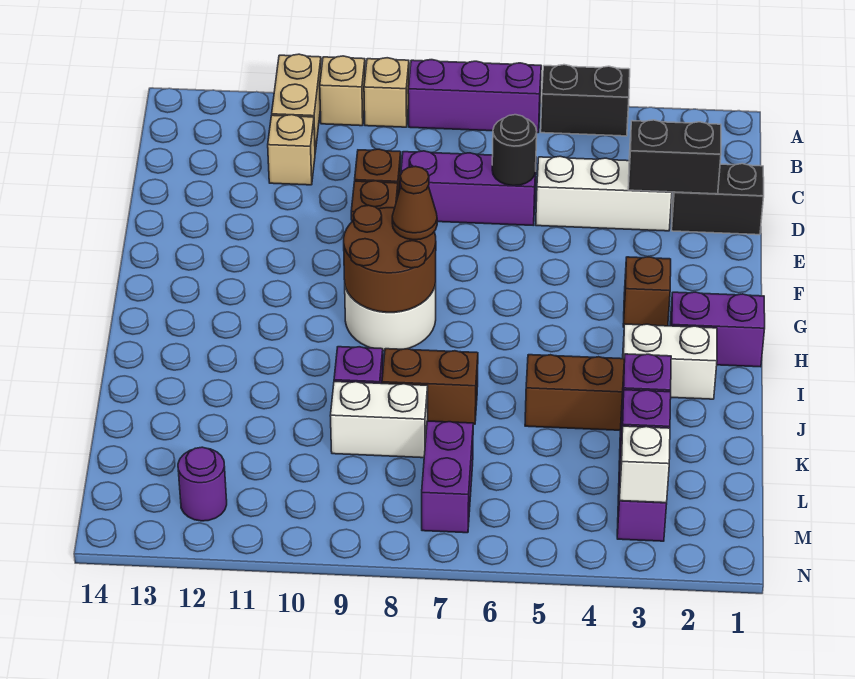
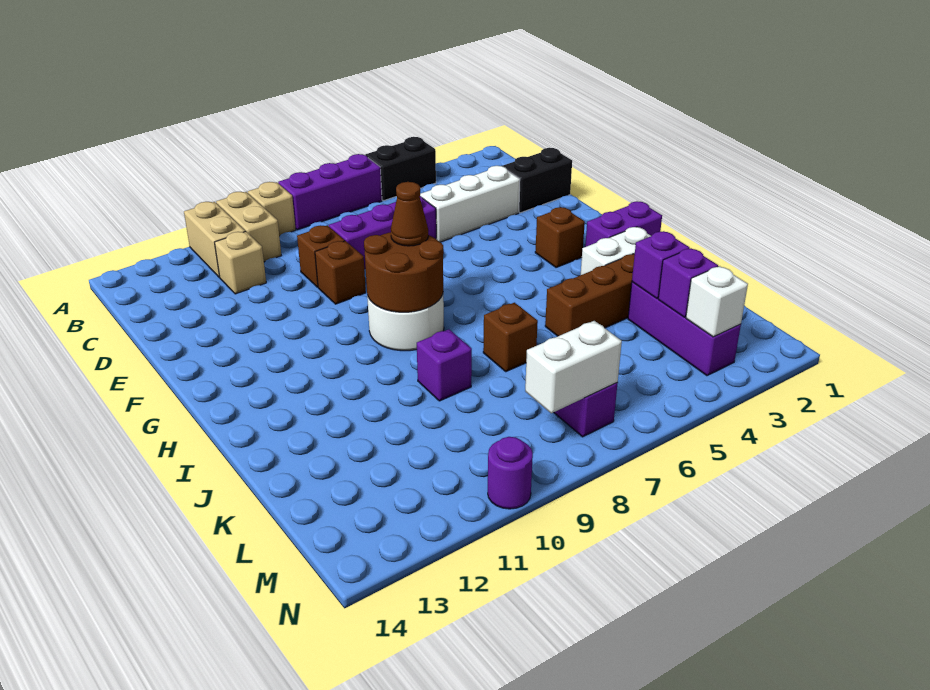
tan 1x1 brick [320,56,365,126] -> tan 1x2 brick [216,192,281,262]
black 1x2 brick [628,120,721,194] -> none
black 1x1 round brick [492,115,537,186] -> none
brown 1x2 brick [382,349,478,424] -> brown 1x1 brick [483,303,538,372]
white 1x2 brick [330,382,428,458] -> white 1x2 brick moved to [525,321,622,413]
purple 1x1 round brick [178,447,227,521] -> purple 1x1 round brick moved to [488,437,533,509]

